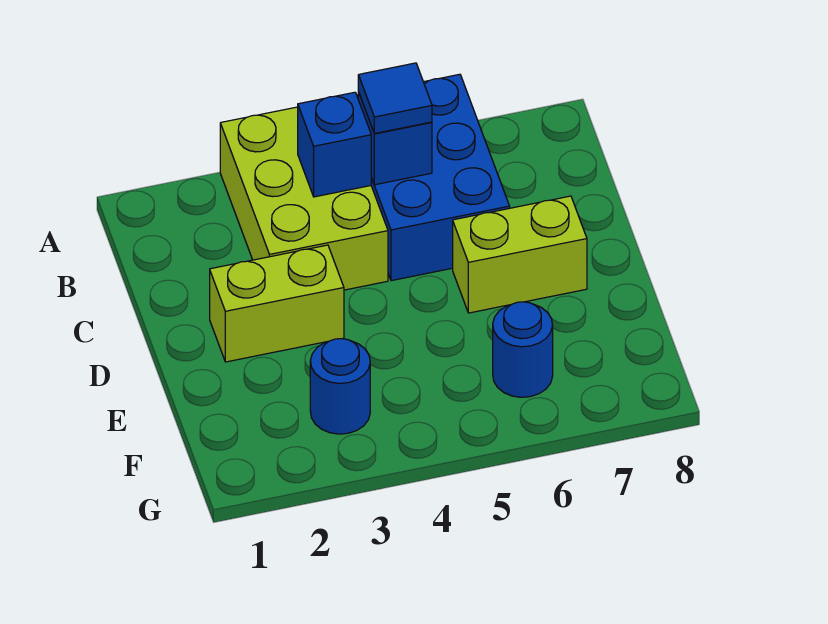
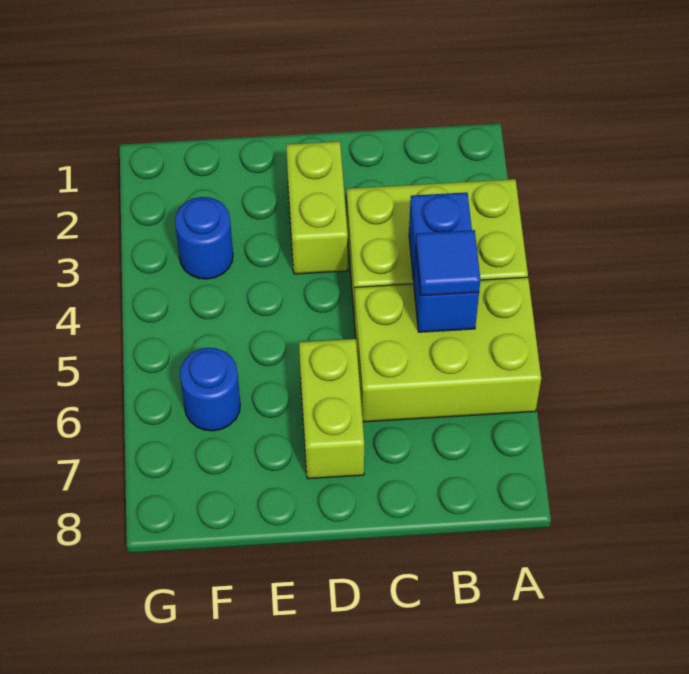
blue 2x3 brick [357,74,510,281] -> lime 2x3 brick [354,277,541,422]

